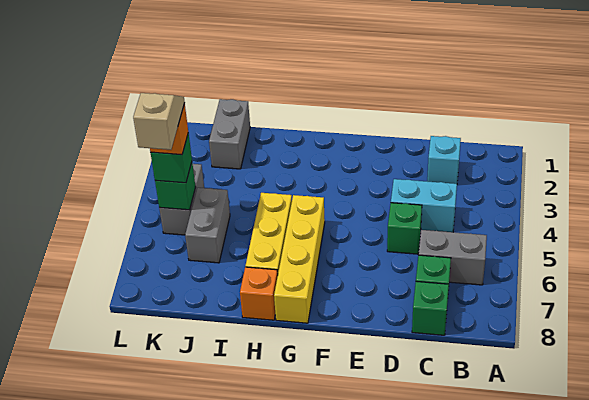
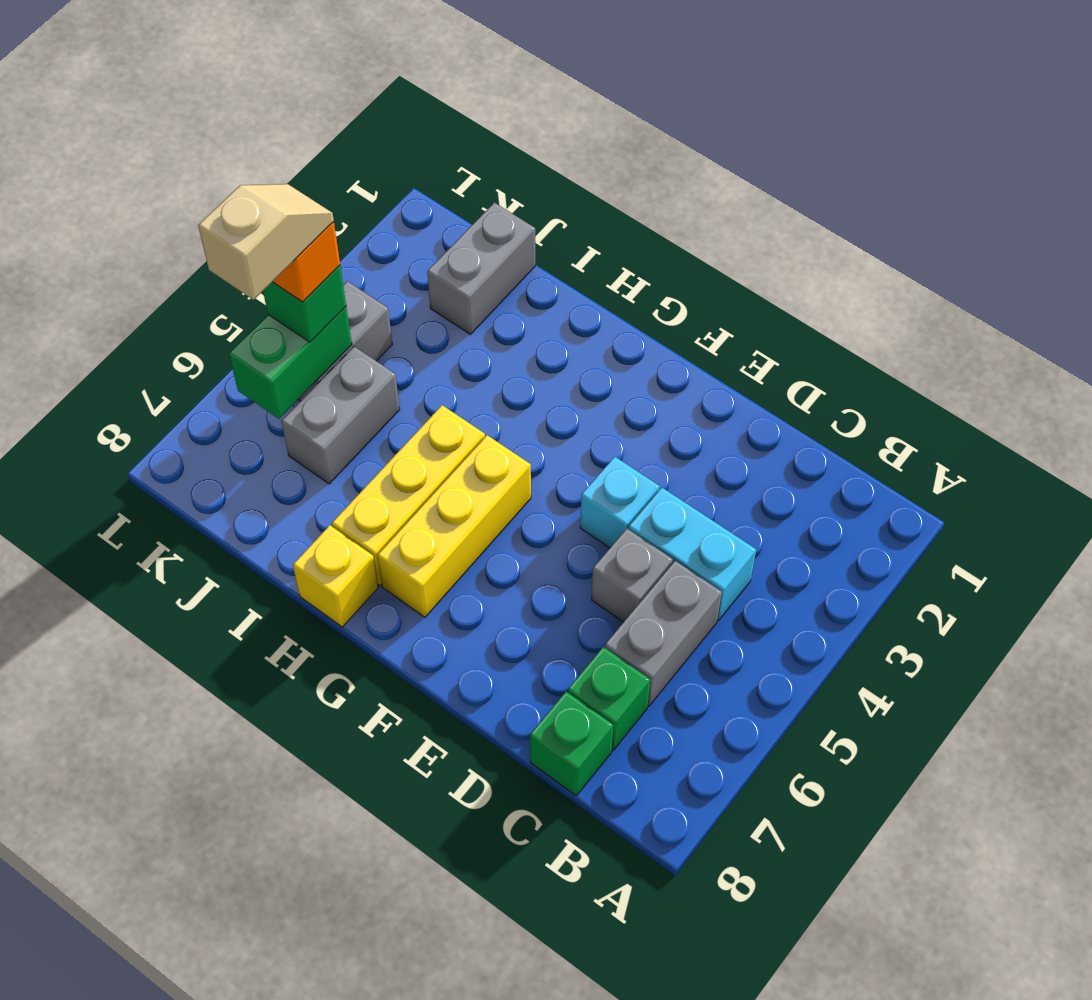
grey 1x2 brick [418,230,487,285] -> grey 1x2 brick turned to [605,561,722,706]
cyan 1x1 brick [427,136,461,184] -> cyan 1x1 brick moved to [580,457,660,548]
green 1x1 brick [387,203,422,254] -> grey 1x1 brick [592,529,673,622]
yellow 1x4 brick [274,195,325,323] -> yellow 1x3 brick [377,435,531,617]
orange 1x1 brick [240,267,278,320] -> yellow 1x1 brick [293,525,378,627]
green 1x1 brick [155,162,195,210] -> green 1x2 brick [229,307,352,419]

